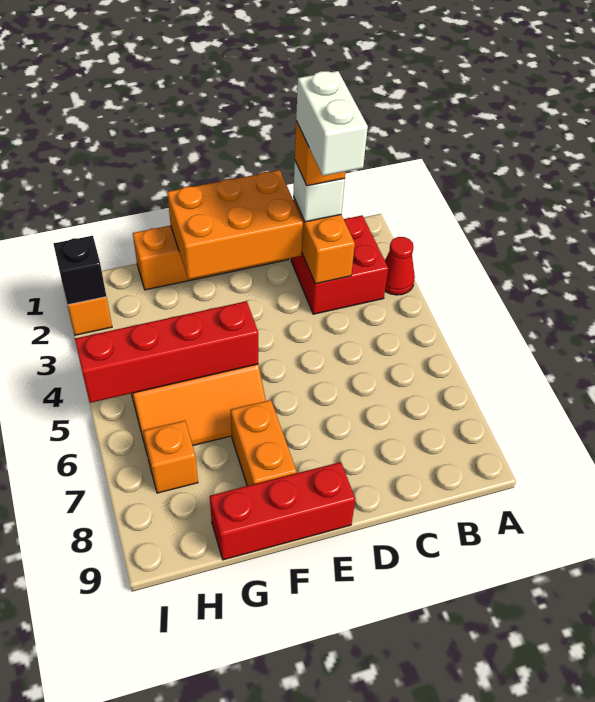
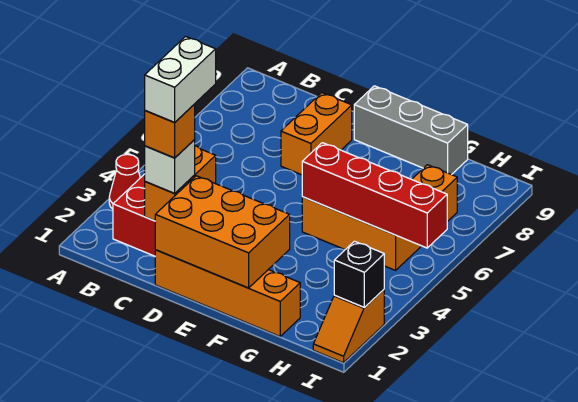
red 1x3 brick [210,462,355,560] -> grey 1x3 brick [354,86,468,175]
orange 1x2 brick [231,400,297,486] -> orange 1x2 brick moved to [281,93,352,175]

